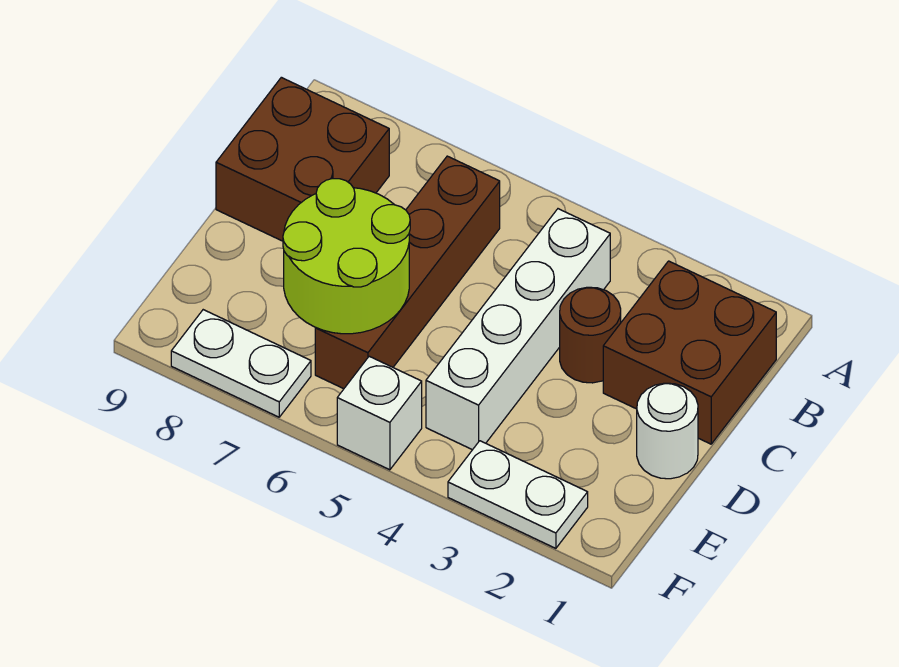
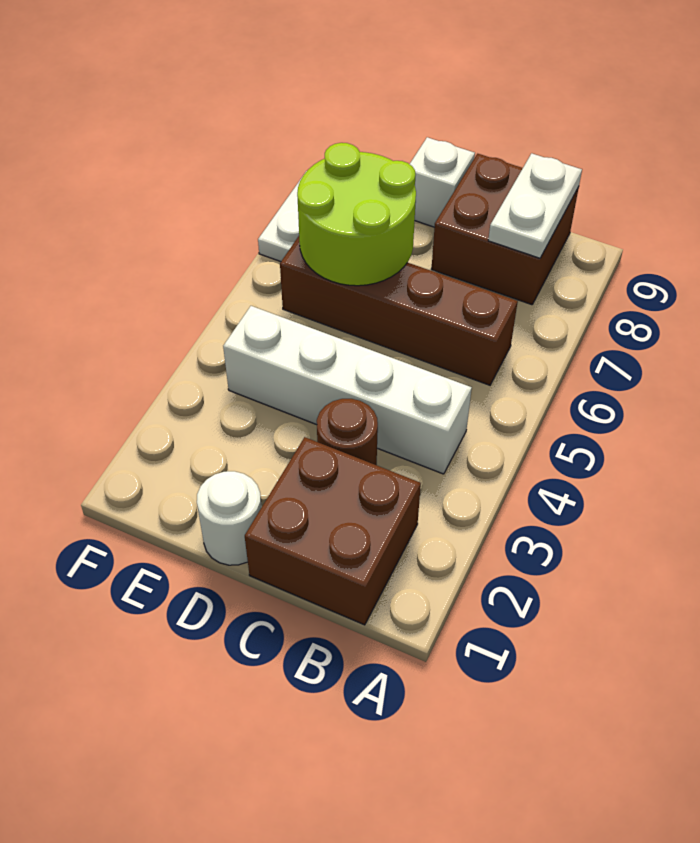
white 1x2 plate [448,441,588,548] -> white 1x2 plate moved to [488,153,582,258]
white 1x1 brick [337,356,422,470] -> white 1x1 brick moved to [410,137,475,227]

